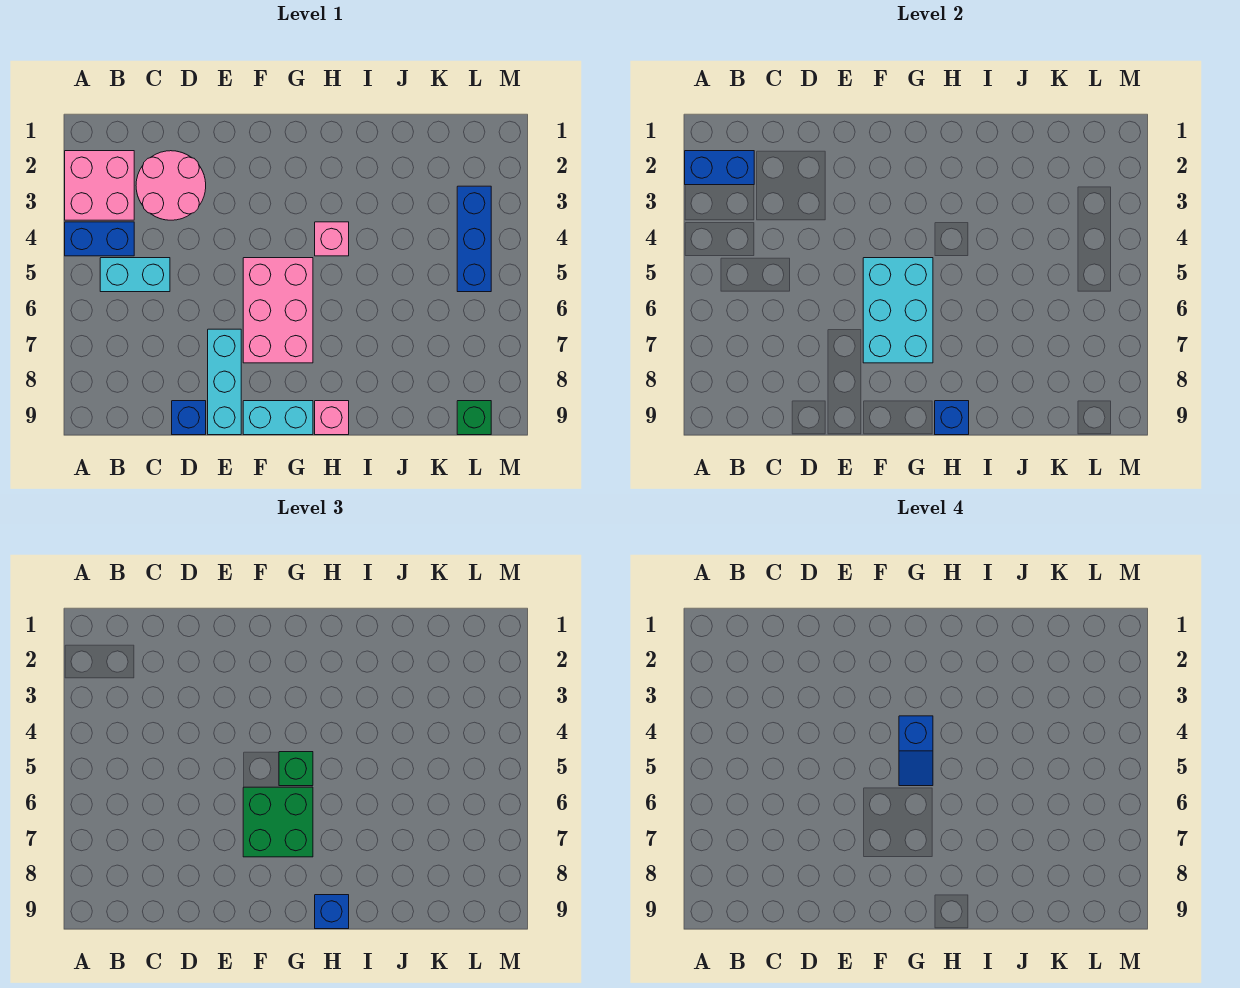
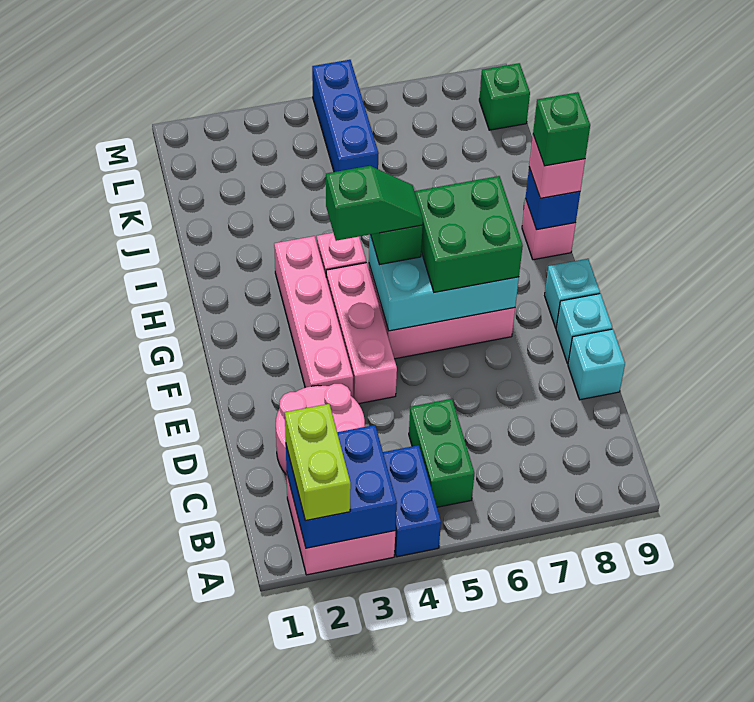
blue 1x2 brick [685,151,754,185] -> blue 2x2 brick [286,425,397,548]
none -> lime 1x2 brick [285,404,351,521]
cyan 1x2 brick [100,258,170,292] -> green 1x2 brick [409,399,474,507]
blue 1x1 brick [172,401,206,435] -> cyan 1x1 brick [568,329,625,400]
none -> pink 1x4 brick [274,236,353,397]
none -> pink 1x3 brick [326,263,397,404]
cyan 1x3 brick [208,329,241,435] -> cyan 1x1 brick [556,294,612,364]
cyan 1x2 brick [243,401,313,435] -> cyan 1x1 brick [545,259,600,328]
blue 1x2 slope [899,716,933,786] -> green 1x2 slope [326,166,423,241]
blue 1x1 brick [315,895,349,929] -> pink 1x1 brick [529,135,585,198]
none -> green 1x1 brick [533,92,590,166]
blue 1x3 brick [457,186,491,292] -> blue 1x3 brick turned to [312,60,379,172]

